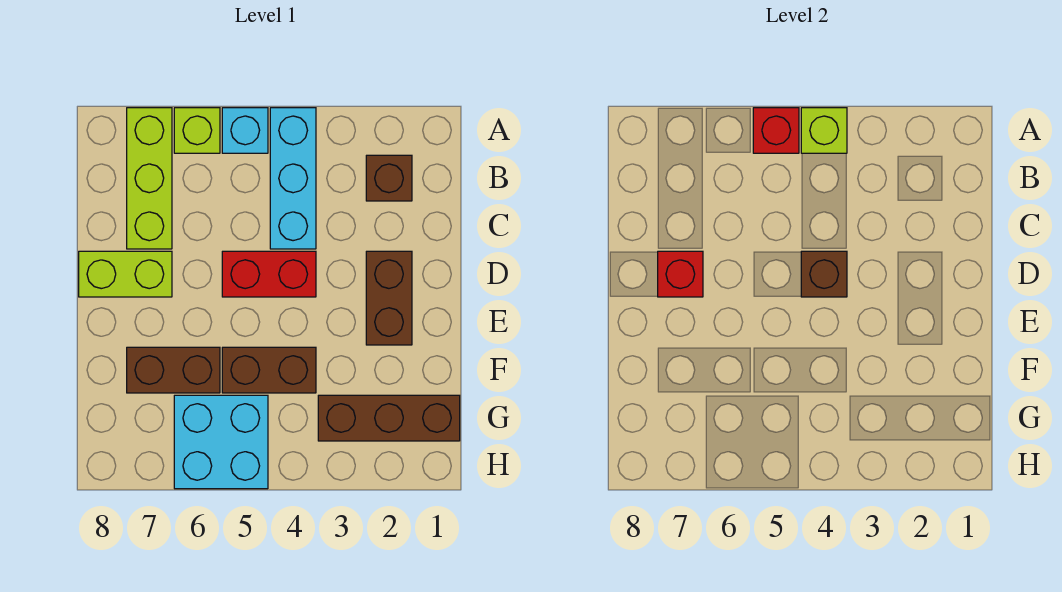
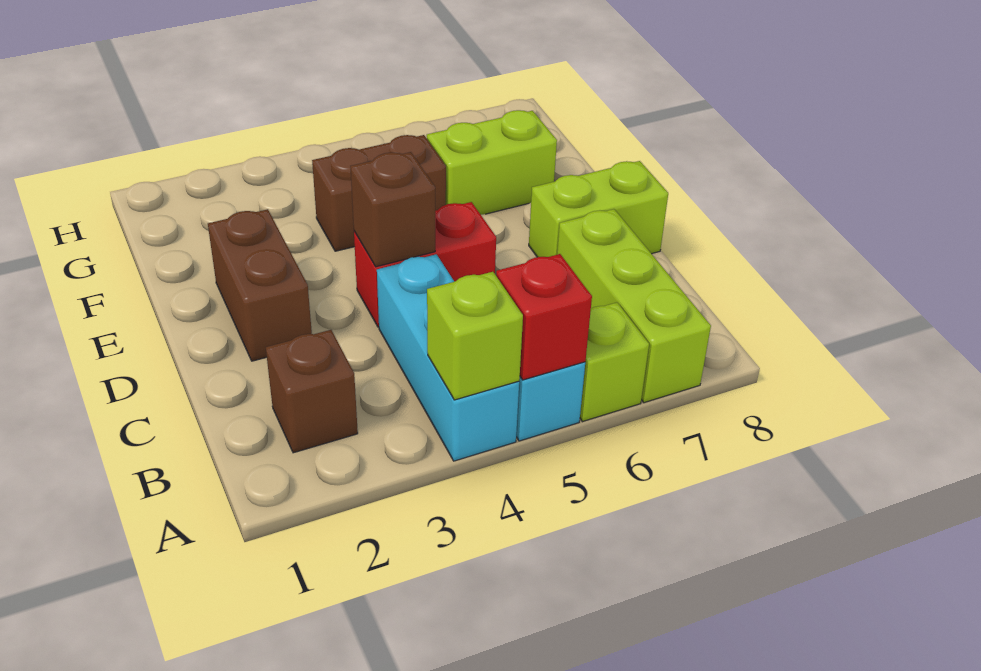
red 1x1 brick [658,251,703,297] -> none
brown 1x2 brick [127,347,220,393] -> lime 1x2 brick [427,110,557,215]
brown 1x3 brick [318,395,460,441] -> none
cyan 2x2 brick [174,395,268,489] -> none

